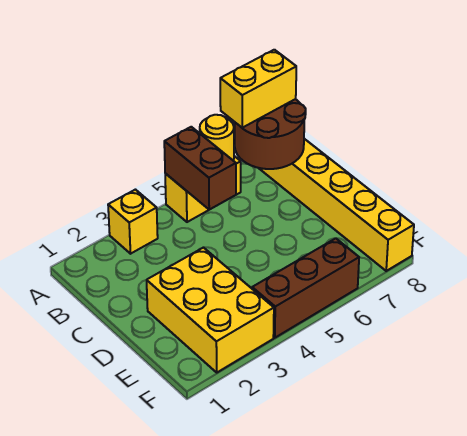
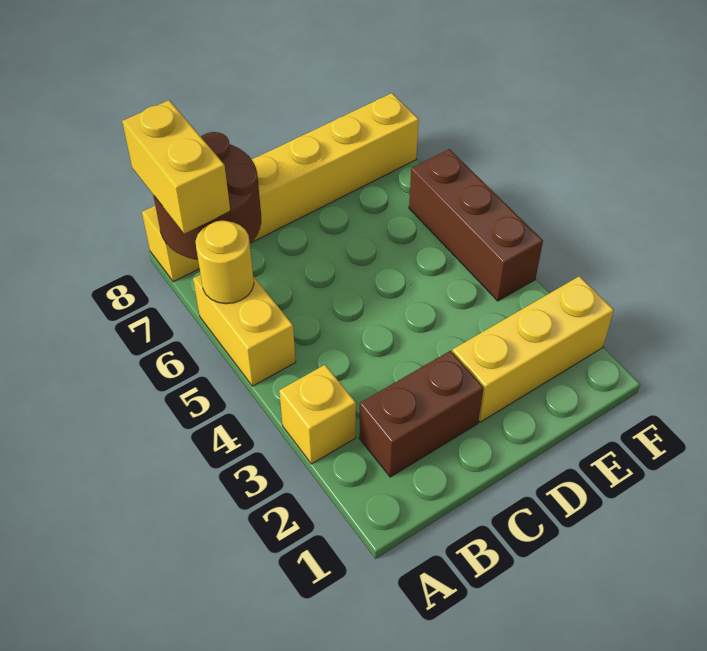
brown 1x2 brick [164,127,236,210] -> brown 1x2 brick moved to [359,351,484,477]
yellow 2x3 brick [147,248,274,372] -> yellow 1x3 brick [452,276,614,422]

